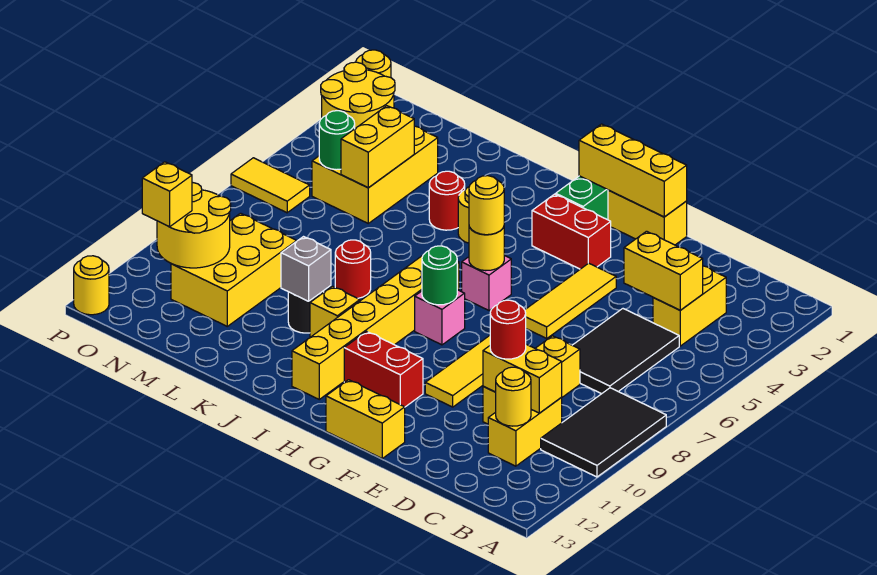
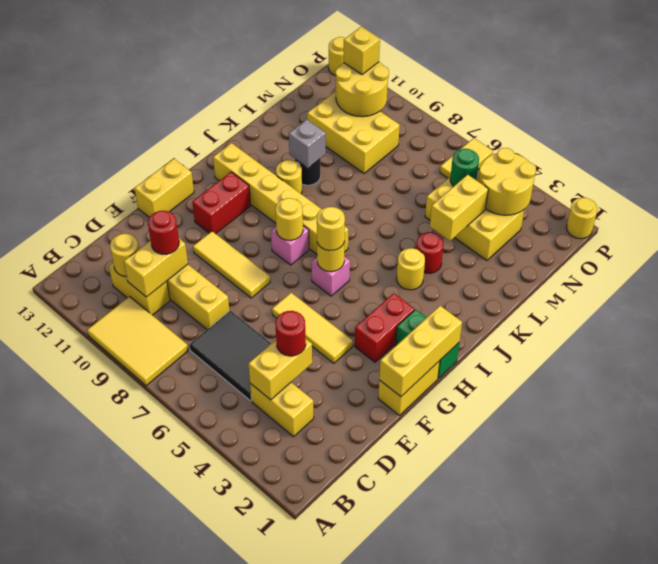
black 2x3 tile [541,388,666,477] -> yellow 2x3 tile [87,297,188,386]
green 1x1 round brick [422,246,457,305] -> yellow 1x1 round brick [275,198,303,240]
yellow 1x1 brick [310,286,360,337] -> yellow 1x1 round brick [276,160,302,194]
red 1x1 round brick [335,240,371,298] -> red 1x1 round brick moved to [275,311,306,356]
yellow 1x2 brick [341,106,414,188] -> yellow 1x2 brick turned to [430,175,488,241]

